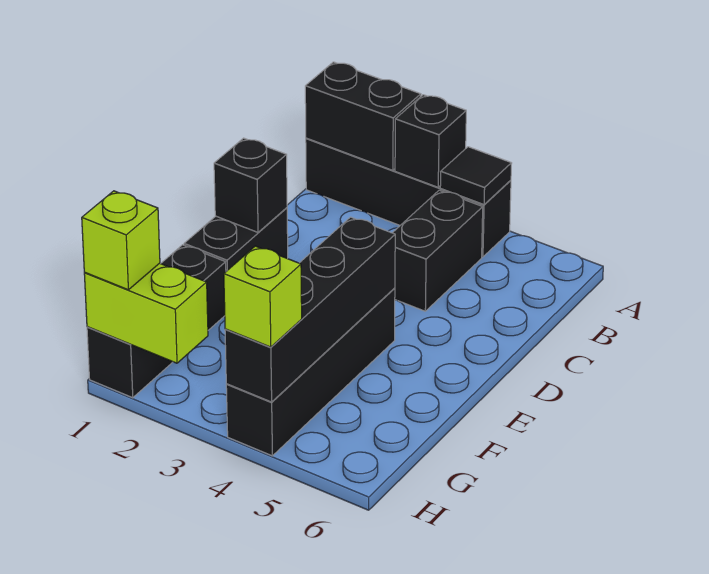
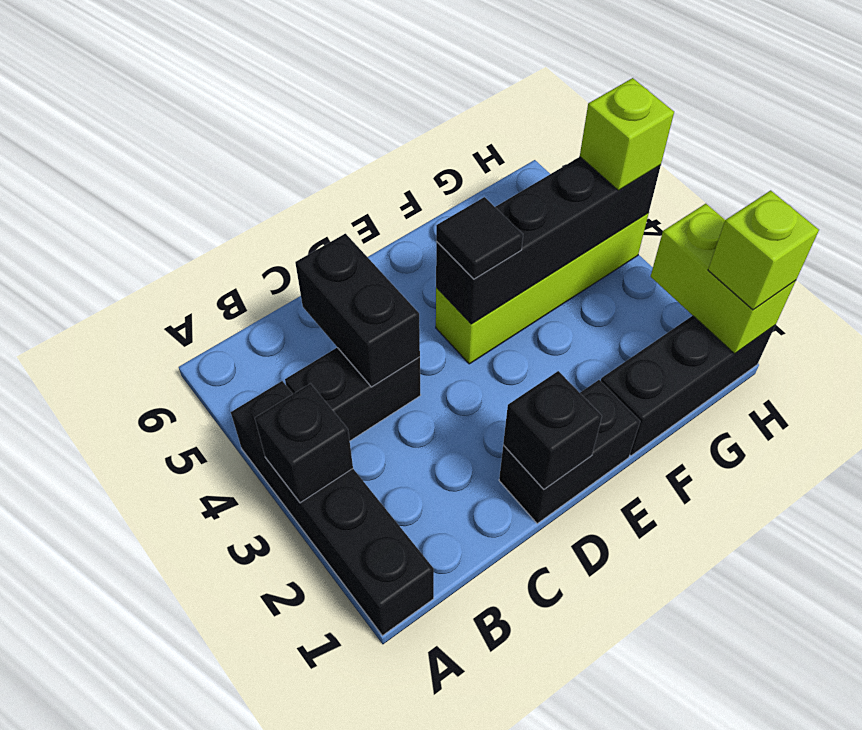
black 1x2 brick [305,62,421,170] -> black 1x2 brick moved to [295,234,420,387]
black 1x1 tile [440,147,512,205] -> black 1x1 tile moved to [436,197,523,279]
black 1x4 brick [226,288,395,456] -> lime 1x4 brick [436,213,649,364]

